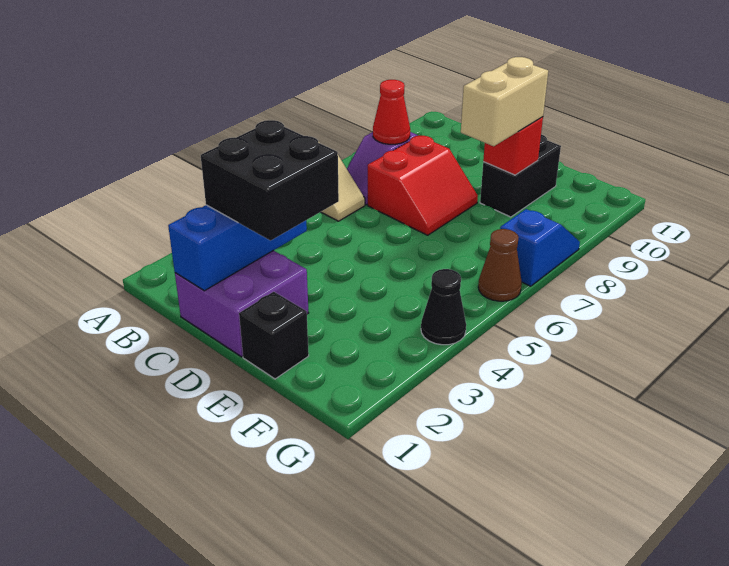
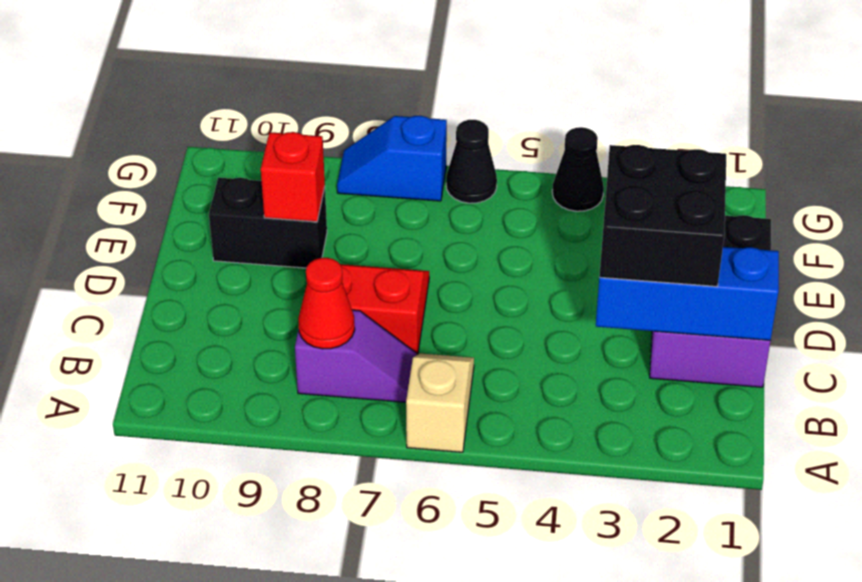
tan 1x2 brick [461,57,548,146] -> none
brown 1x1 cone [478,229,522,301] -> black 1x1 cone [446,120,497,203]

